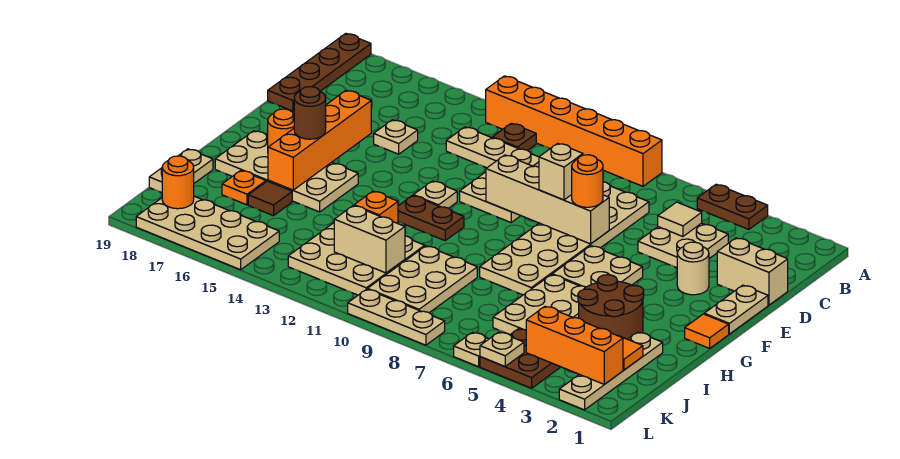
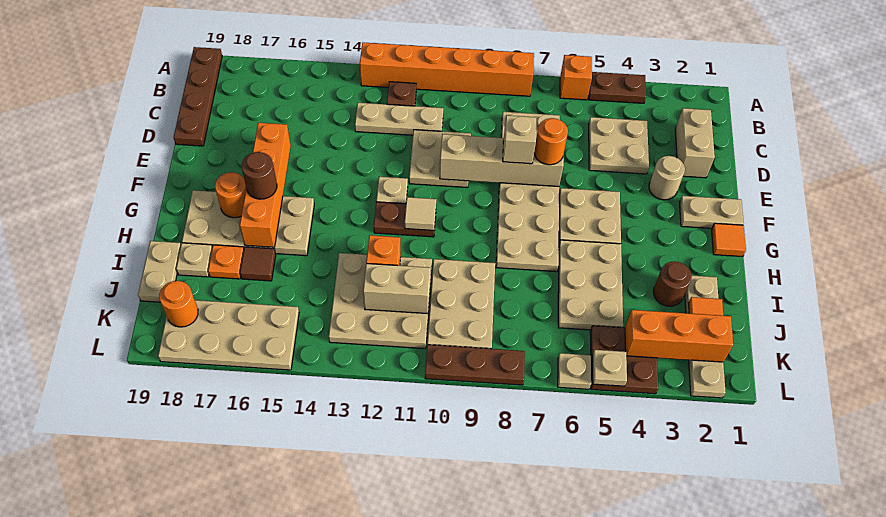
none -> orange 1x1 brick [560,55,592,100]
tan 1x1 tile [658,202,702,237] -> tan 1x1 tile moved to [405,197,436,230]
tan 1x2 brick [717,238,788,305] -> tan 1x2 brick turned to [675,108,715,178]
tan 1x1 plate [374,120,418,154] -> tan 1x1 plate moved to [176,243,212,277]
tan 1x2 plate [704,285,768,334] -> tan 1x2 plate turned to [680,196,744,228]
brown 2x2 round brick [578,275,644,339] -> brown 1x1 round brick [653,261,692,306]
tan 1x3 plate [348,289,445,345] -> brown 1x3 plate [425,345,525,385]

